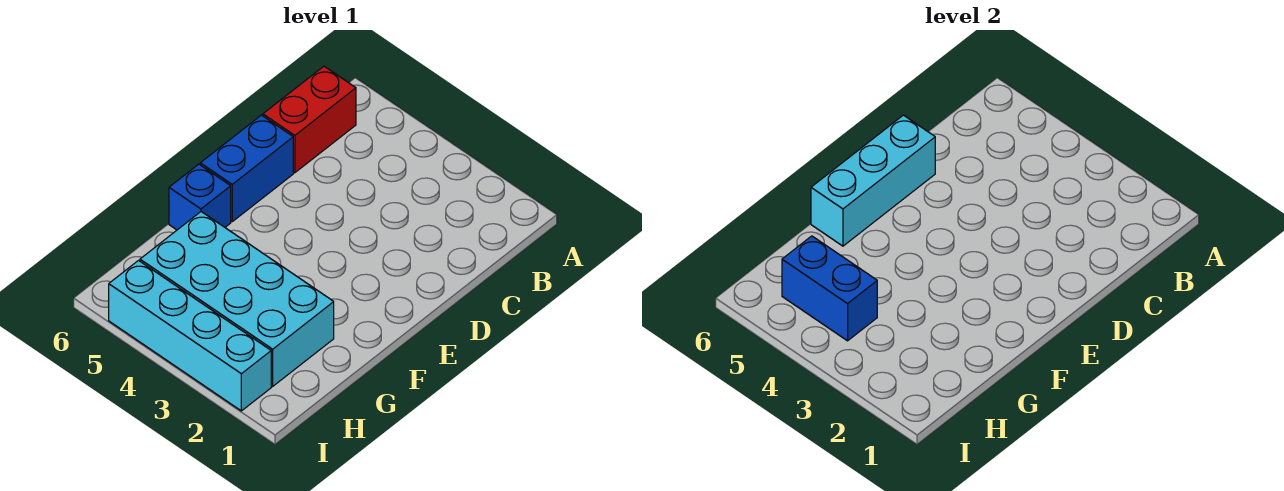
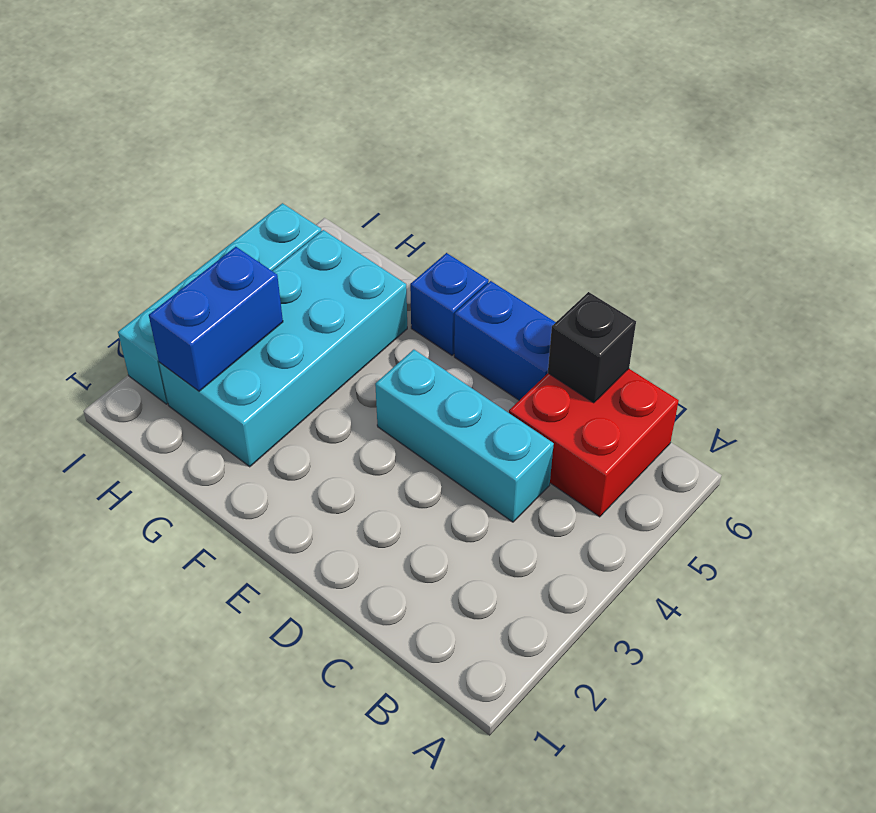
red 1x2 brick [263,66,356,173] -> red 2x2 brick [509,369,679,517]
none -> black 1x1 brick [548,292,636,403]
cyan 1x3 brick [811,115,935,246] -> cyan 1x3 brick moved to [375,350,554,522]
blue 1x2 brick [782,236,877,341] -> blue 1x2 brick moved to [149,247,283,391]

